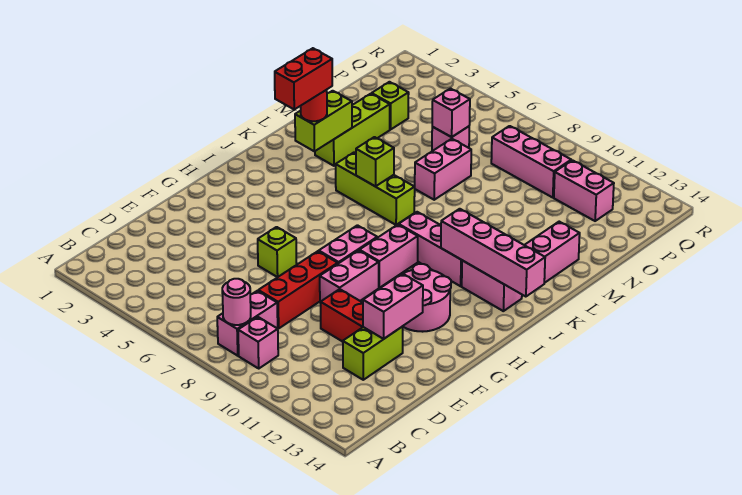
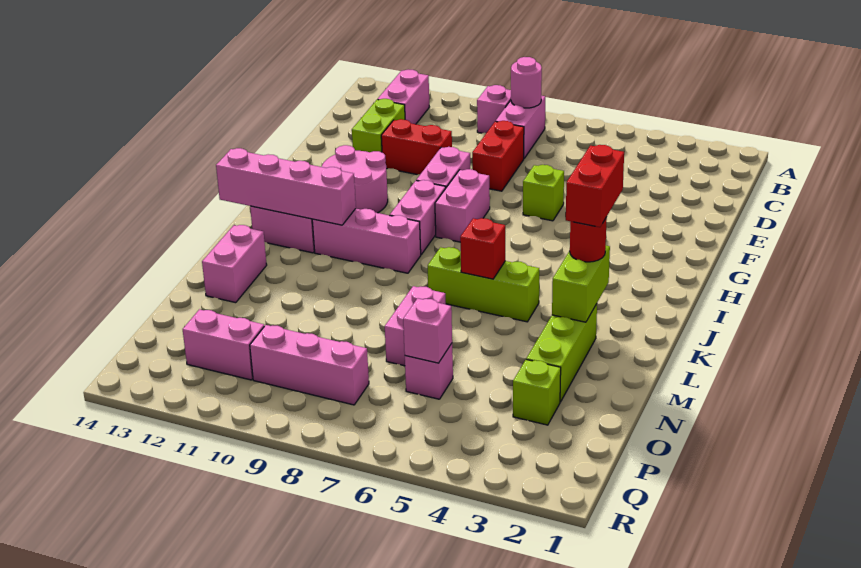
red 1x3 brick [258,251,338,328] -> red 1x2 brick [472,121,524,191]
pink 1x2 brick [363,274,423,339] -> pink 1x2 brick moved to [378,70,429,124]
lime 1x1 brick [356,137,394,186] -> red 1x1 brick [460,218,505,279]

